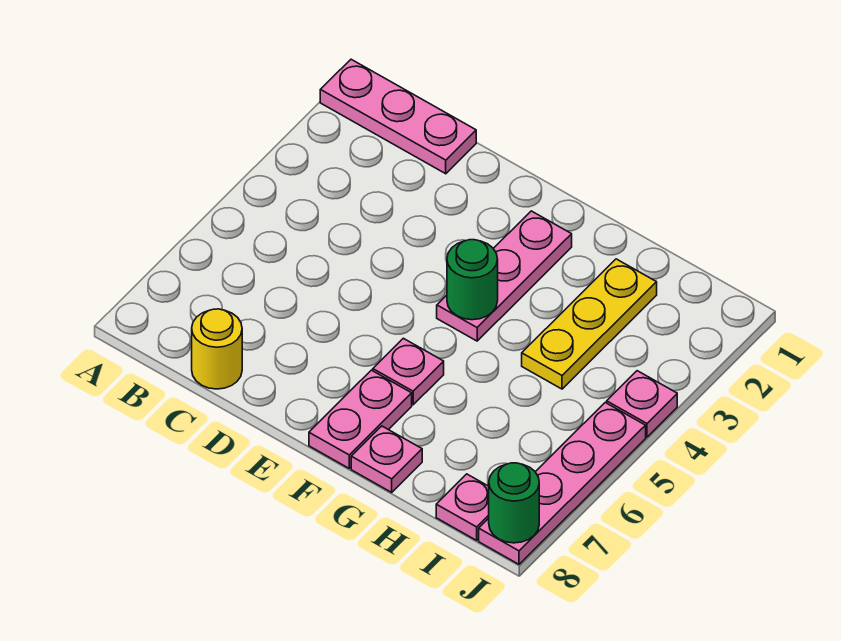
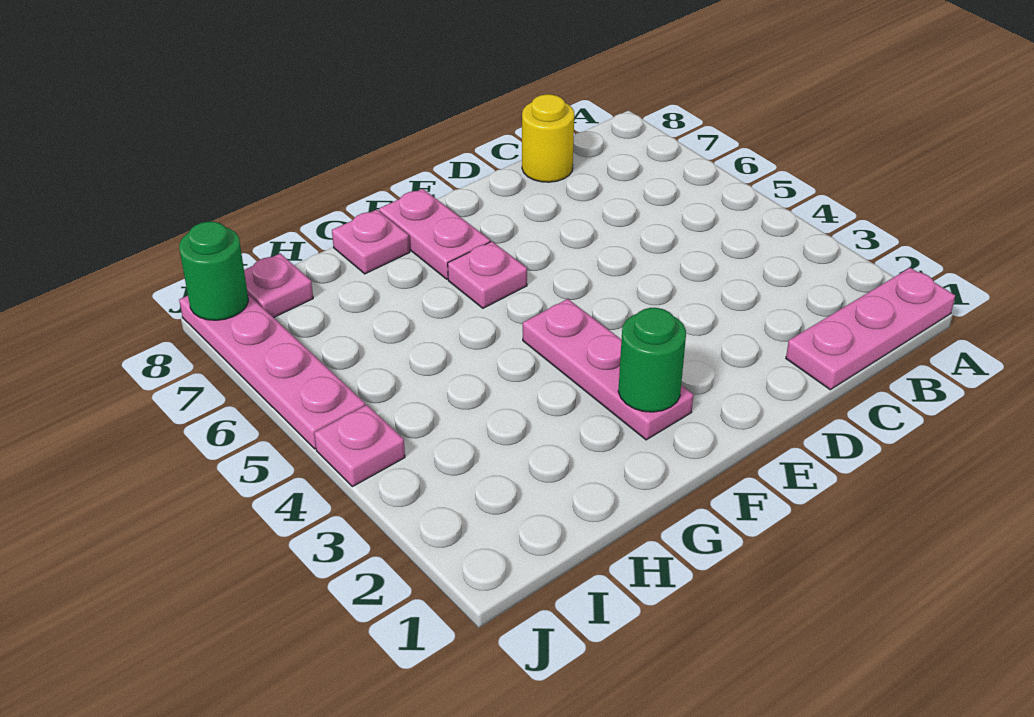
green 1x1 round brick [447,240,498,320] -> green 1x1 round brick moved to [618,308,686,412]
yellow 1x3 plate [522,259,657,389] -> none

